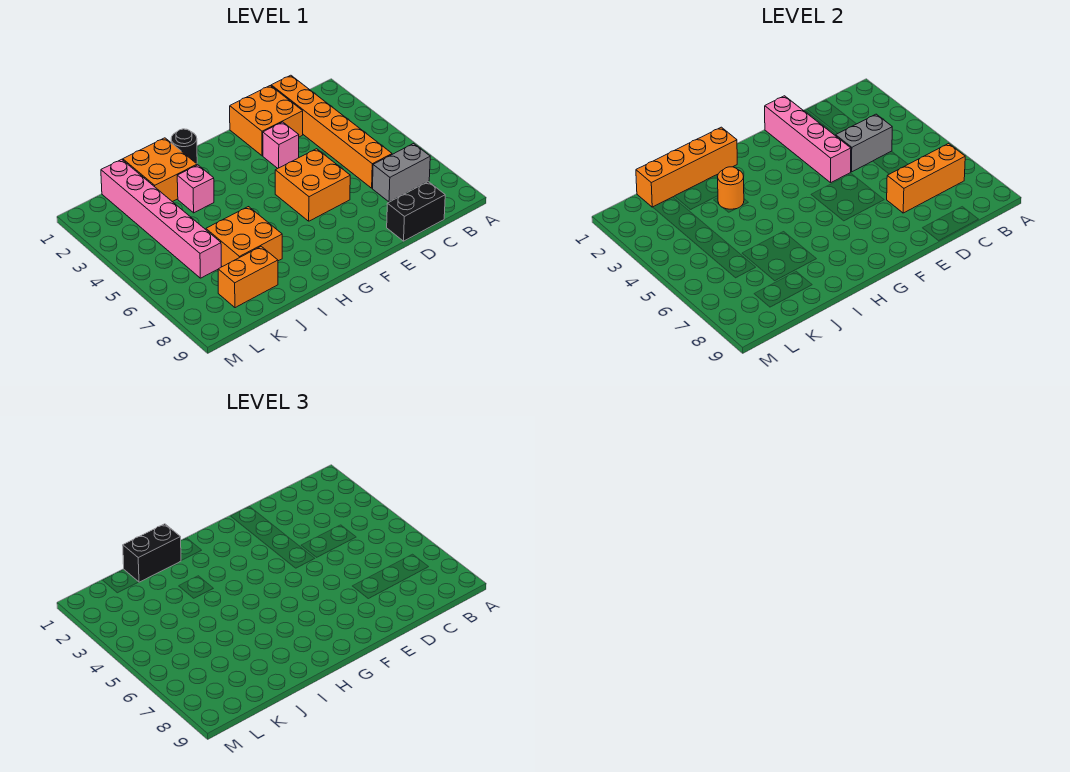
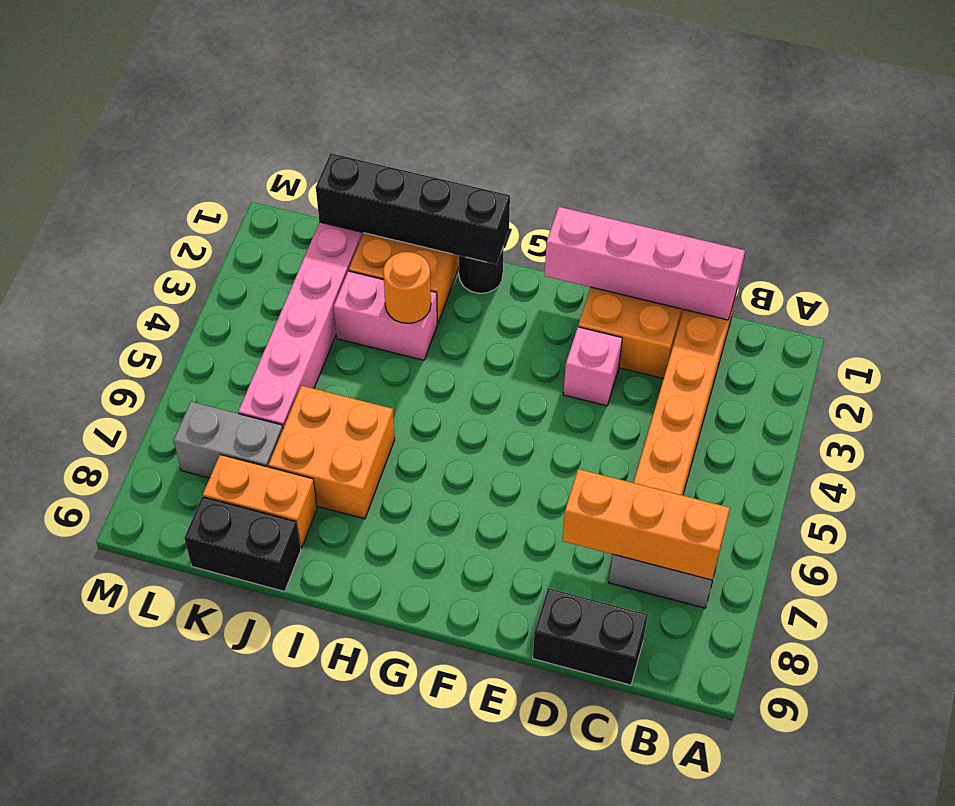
grey 1x2 brick [836,114,892,172] -> grey 1x2 brick moved to [174,402,283,478]
pink 1x4 brick [765,96,851,183] -> pink 1x4 brick turned to [545,207,745,320]
orange 2x2 brick [275,149,350,221] -> none
orange 1x4 brick [636,127,737,207] -> black 1x4 brick [316,153,510,264]
black 1x2 brick [123,524,181,582] -> black 1x2 brick moved to [184,497,301,592]
pink 1x1 brick [177,165,214,213] -> pink 1x2 brick [334,271,437,360]

